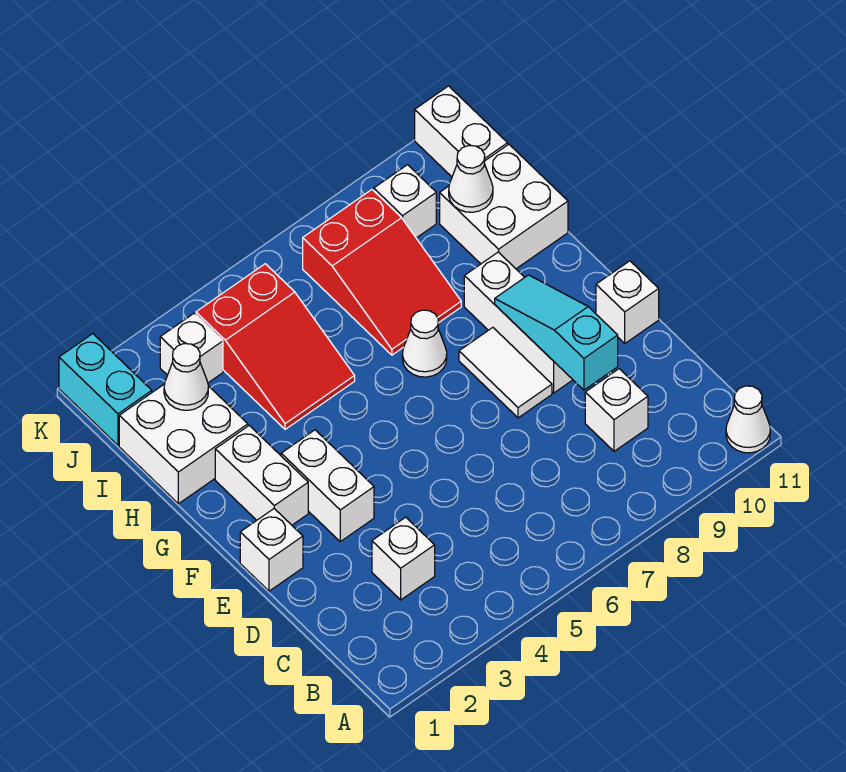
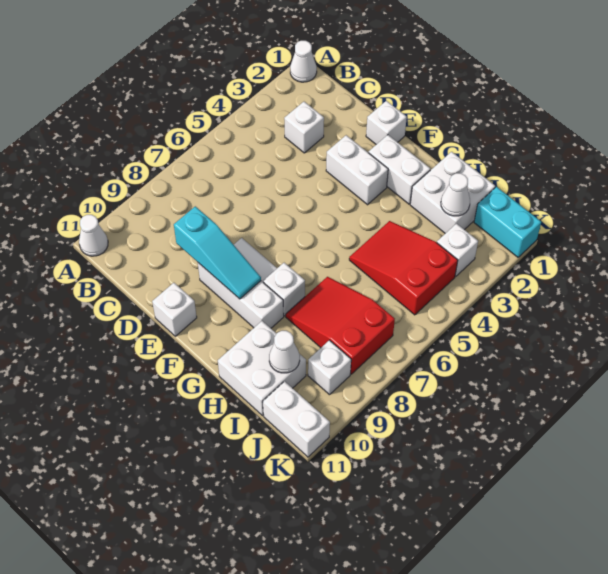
white 1x1 brick [585,369,648,451] -> white 1x1 brick moved to [263,263,305,316]
white 1x1 cone [402,310,447,377] -> white 1x1 cone moved to [290,41,317,82]

